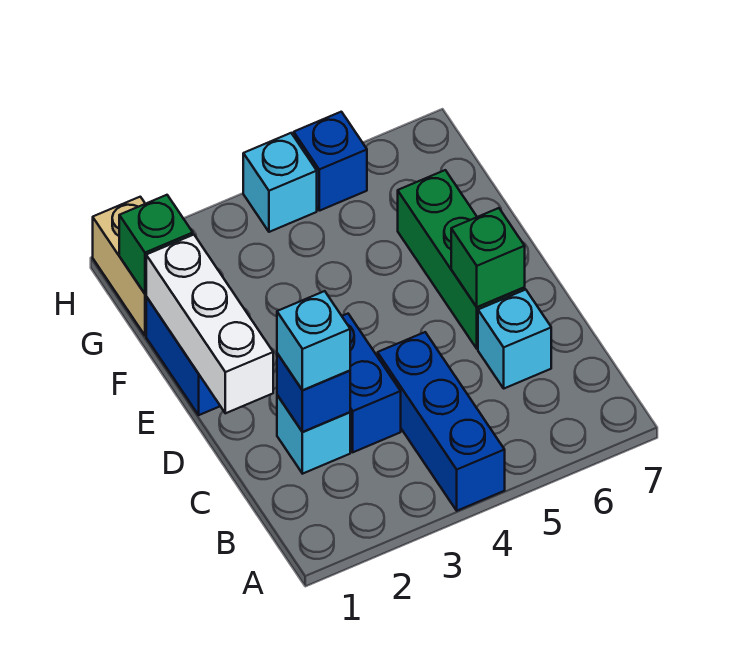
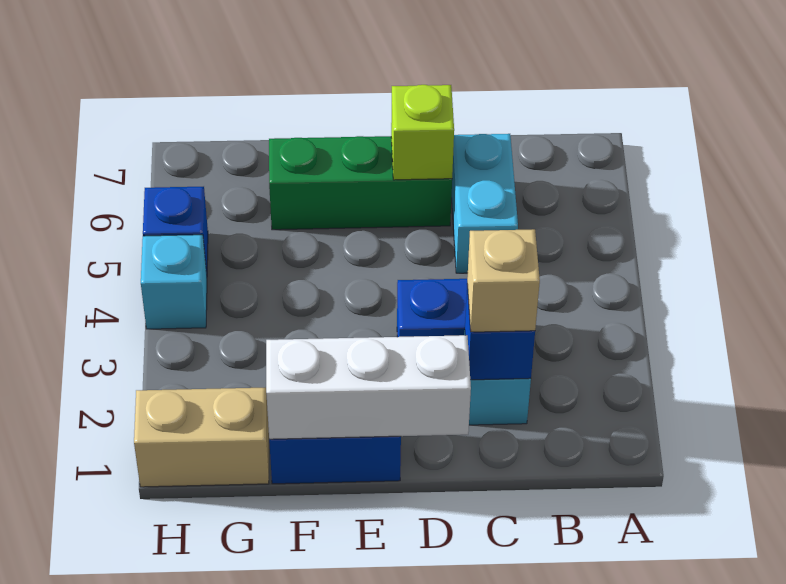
blue 1x3 brick [378,332,505,511] -> none
cyan 1x1 brick [277,291,350,390] -> tan 1x1 brick [467,229,540,332]
cyan 1x1 brick [478,290,551,388] -> cyan 1x2 brick [451,134,518,273]
green 1x1 brick [451,208,525,307] -> lime 1x1 brick [391,85,454,180]
green 1x1 brick [119,195,193,294] -> none

